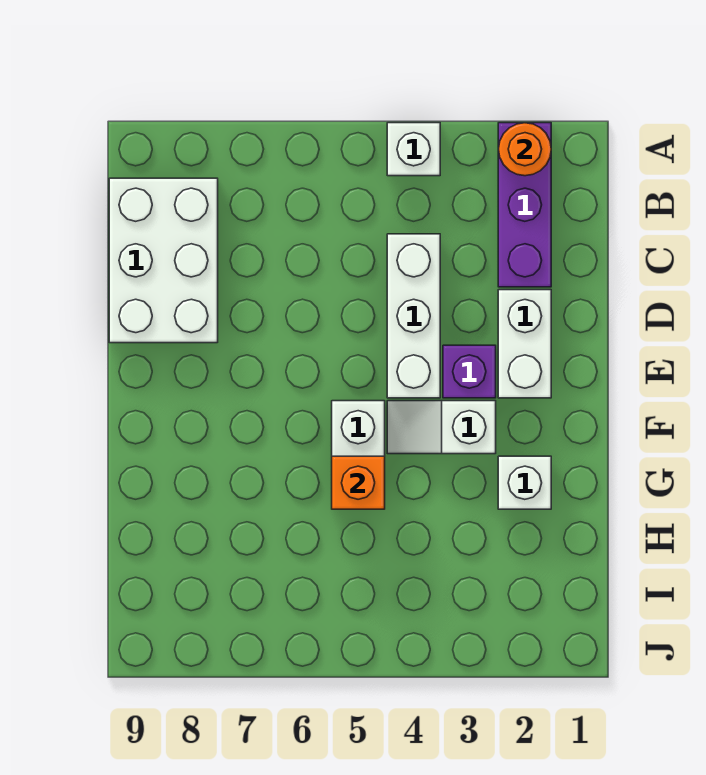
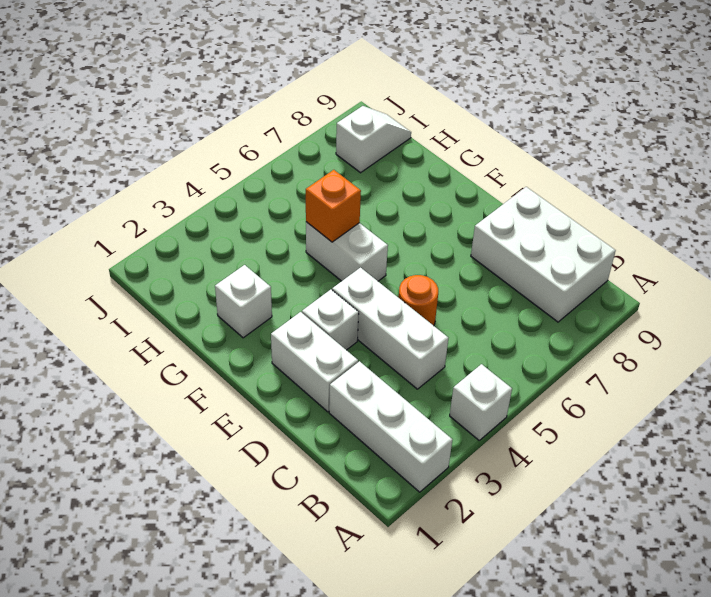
purple 1x3 brick [498,123,551,287] -> white 1x3 brick [329,361,452,492]
orange 1x1 round brick [499,123,551,176] -> orange 1x1 round brick moved to [399,275,438,326]
purple 1x1 brick [443,345,496,398] -> white 1x1 brick [302,290,359,350]
white 1x2 slope [387,401,496,454] -> white 1x2 slope moved to [336,106,411,173]

